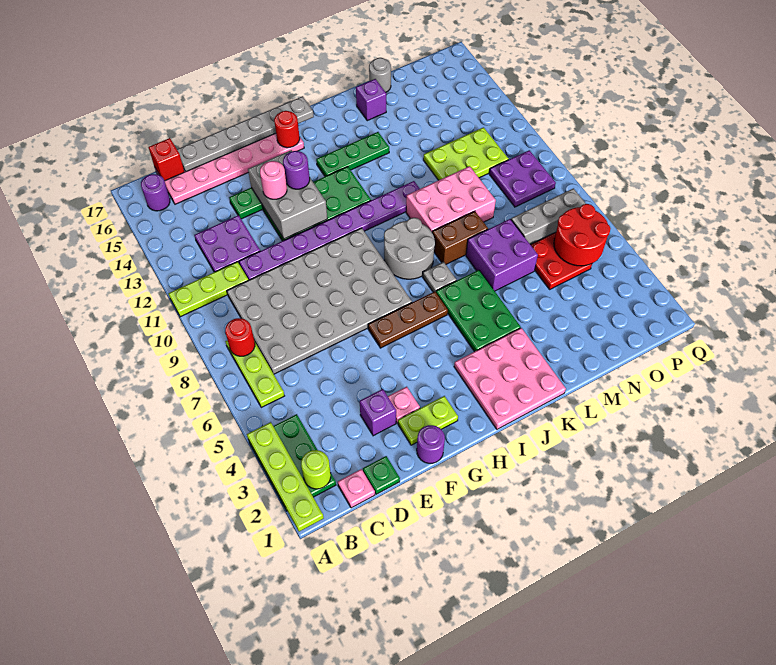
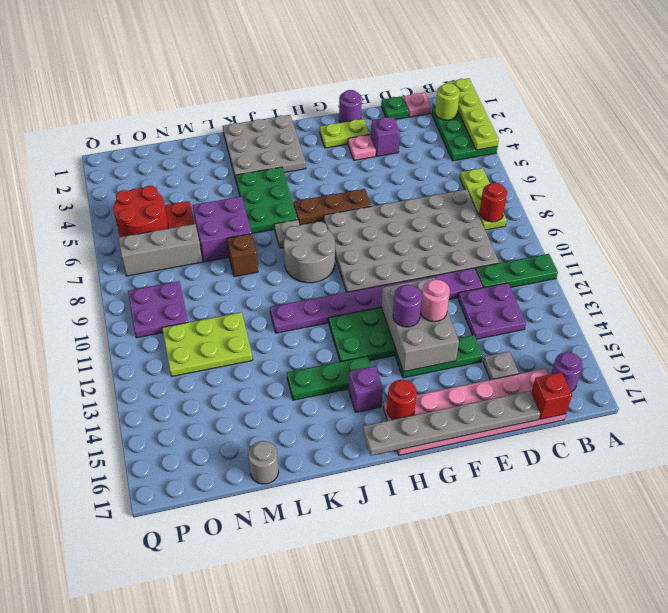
lime 1x3 plate [168,262,248,317] -> green 1x3 plate [476,254,558,288]
none -> grey 1x1 plate [483,351,519,380]
pink 3x3 plate [454,328,566,429] -> grey 3x3 plate [223,115,306,179]
brown 1x2 brick [432,211,488,264] -> brown 1x1 brick [227,234,258,277]
pink 2x3 brick [406,166,496,232] -> none
purple 1x1 brick [356,79,386,121] -> purple 1x1 brick moved to [349,366,383,412]

